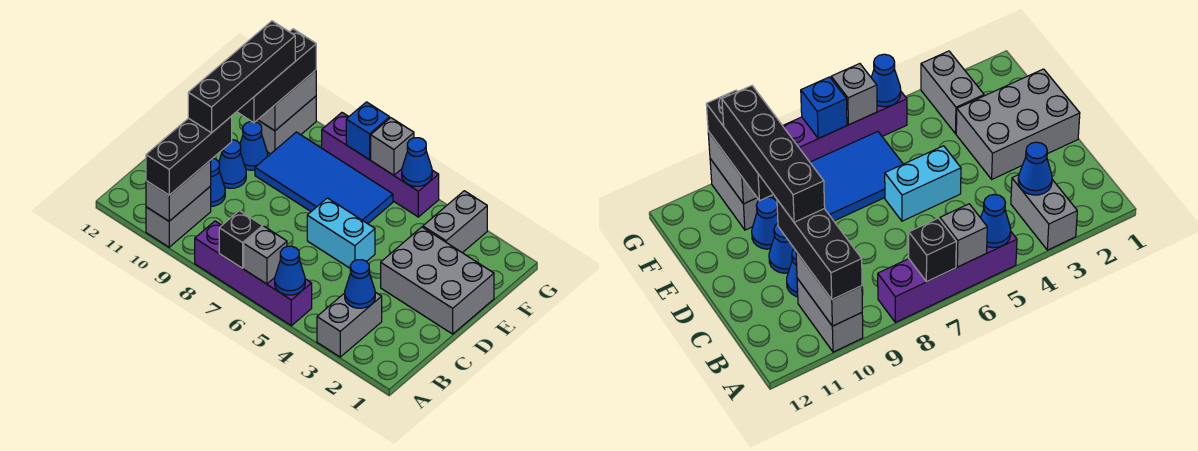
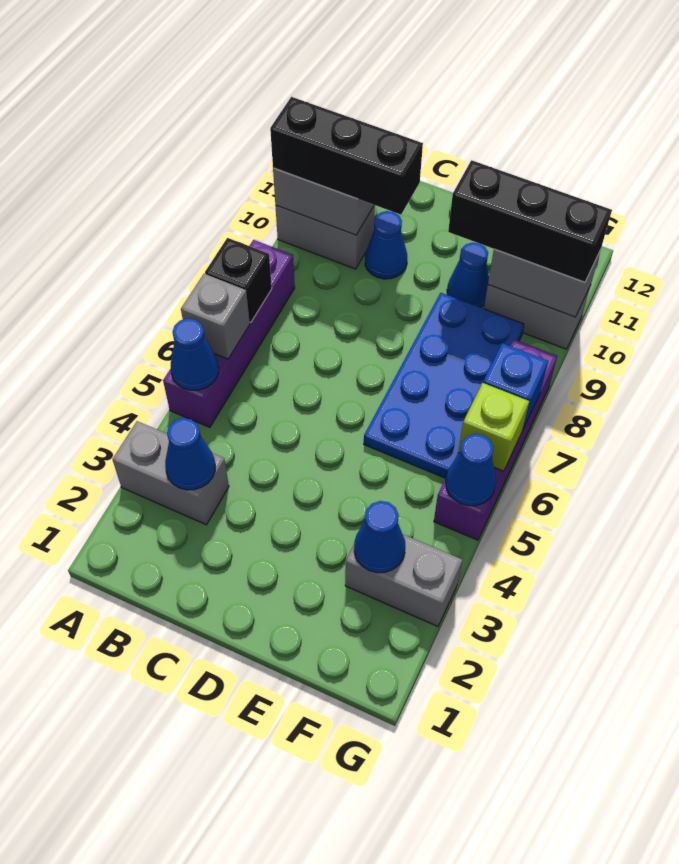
black 1x4 brick [188,21,295,133] -> none
grey 2x3 brick [381,227,494,334] -> none
cyan 1x2 brick [307,198,375,268] -> none
blue 1x1 cone [219,140,246,188] -> blue 1x1 cone moved to [354,501,406,573]
blue 2x4 tile [255,132,393,224] -> blue 2x4 plate [364,293,524,478]
grey 1x1 brick [371,118,414,175] -> lime 1x1 brick [458,383,529,471]

